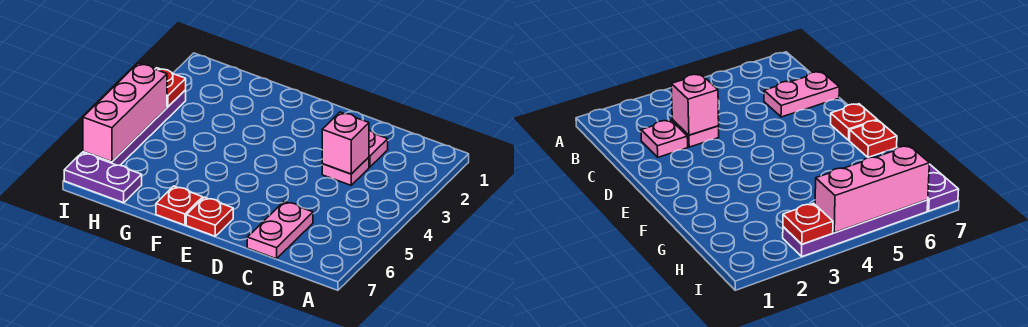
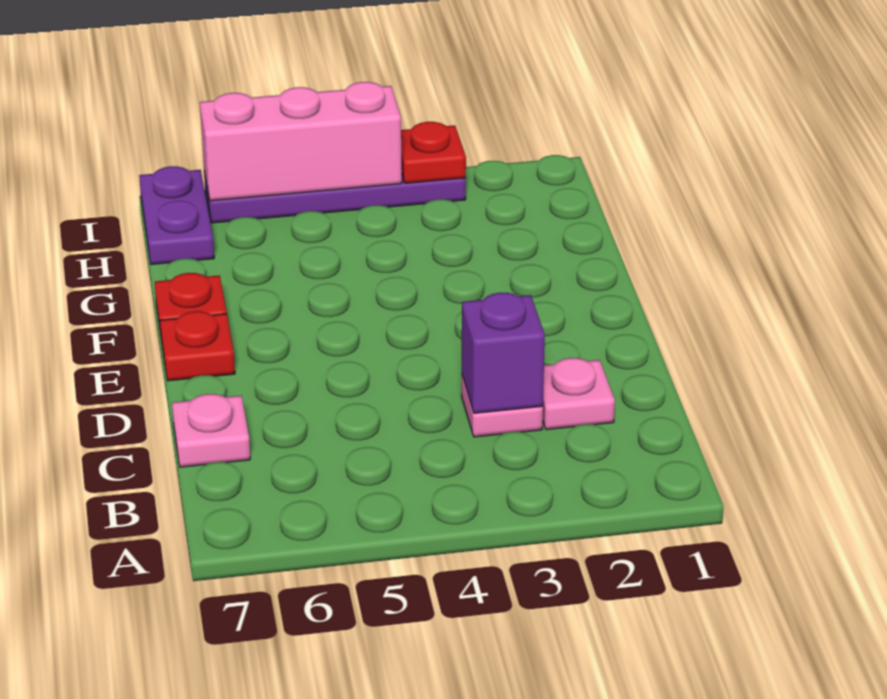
pink 1x1 brick [322,112,369,174] -> purple 1x1 brick [462,293,545,413]
pink 1x2 plate [247,202,313,259] -> pink 1x1 plate [172,394,250,467]

